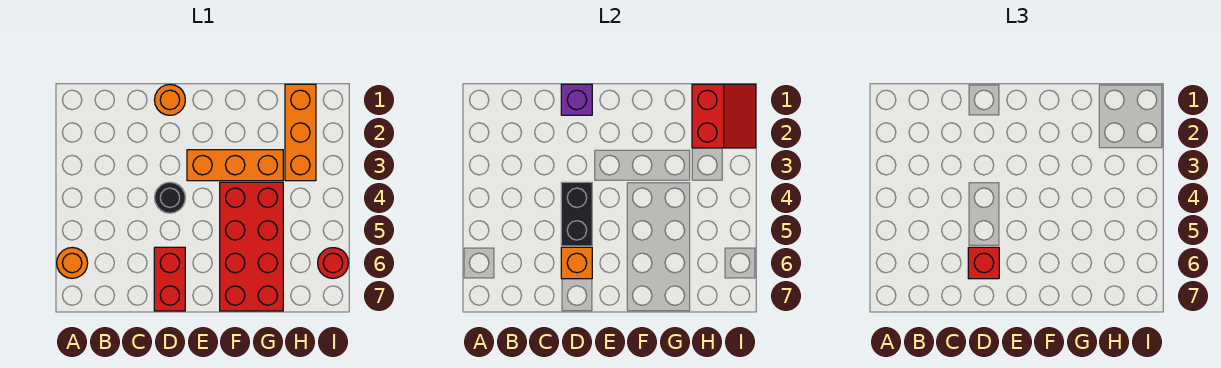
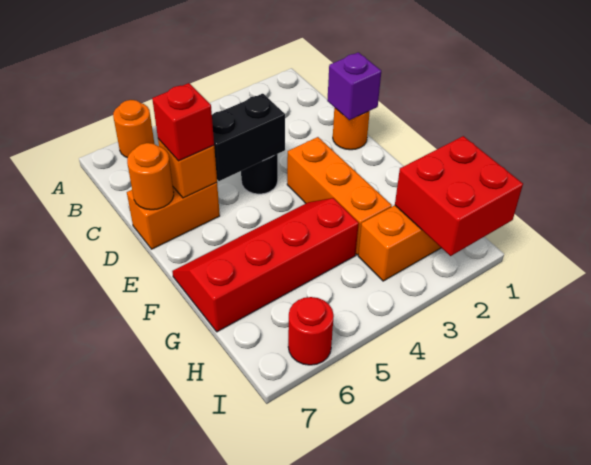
red 1x2 brick [154,247,185,311] -> orange 1x2 brick [127,183,220,249]
none -> orange 1x1 round brick [127,143,174,210]
red 2x4 brick [220,182,283,311] -> red 2x4 slope [172,198,359,332]
red 2x2 slope [692,84,756,148] -> red 2x2 brick [395,136,523,256]

